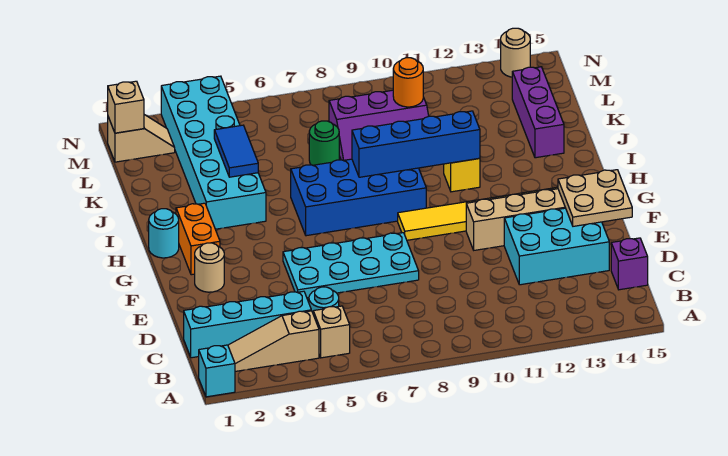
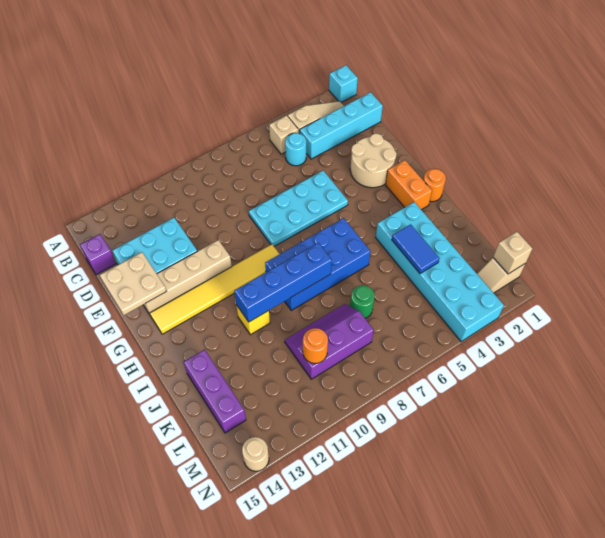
tan 1x1 round brick [195,243,224,292] -> tan 2x2 round brick [350,134,397,188]
cyan 1x1 round brick [149,209,179,258] -> orange 1x1 round brick [423,169,446,202]

